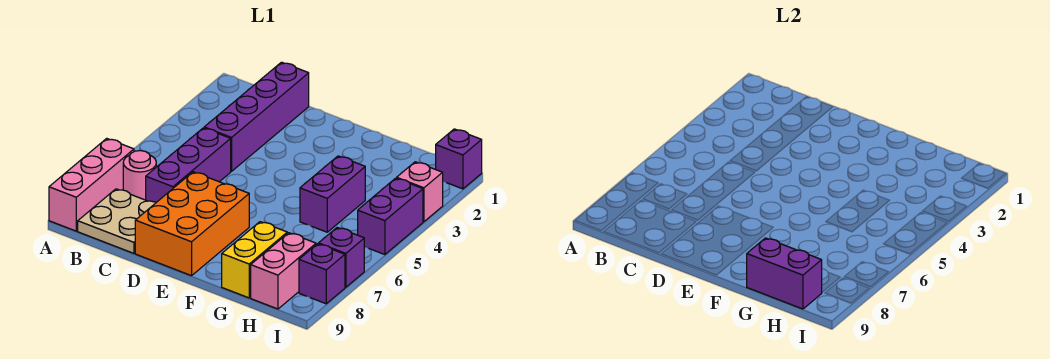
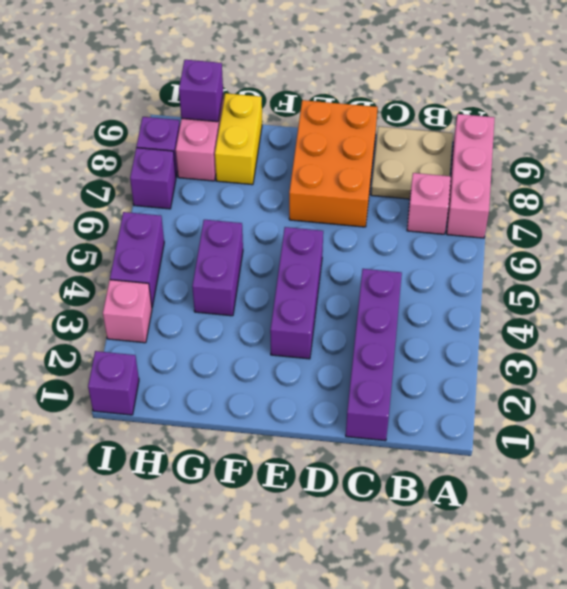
pink 1x1 round brick [123,151,156,200] -> pink 1x1 brick [407,173,451,234]
purple 1x3 brick [146,128,231,202] -> purple 1x3 brick moved to [270,227,323,359]
purple 1x2 brick [747,238,822,309] -> purple 1x1 brick [179,60,223,122]

